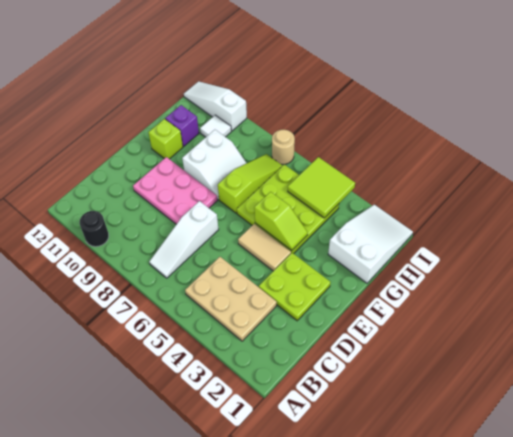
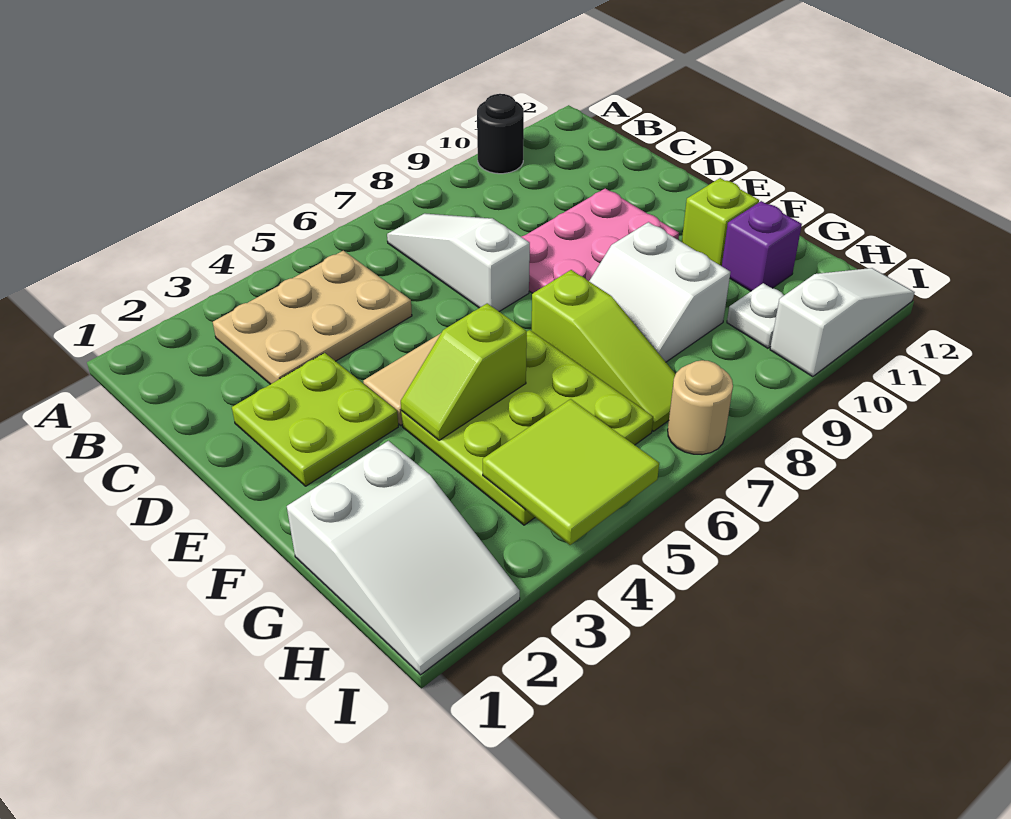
white 1x1 tile [200,115,231,137] -> white 1x1 plate [727,283,784,348]

